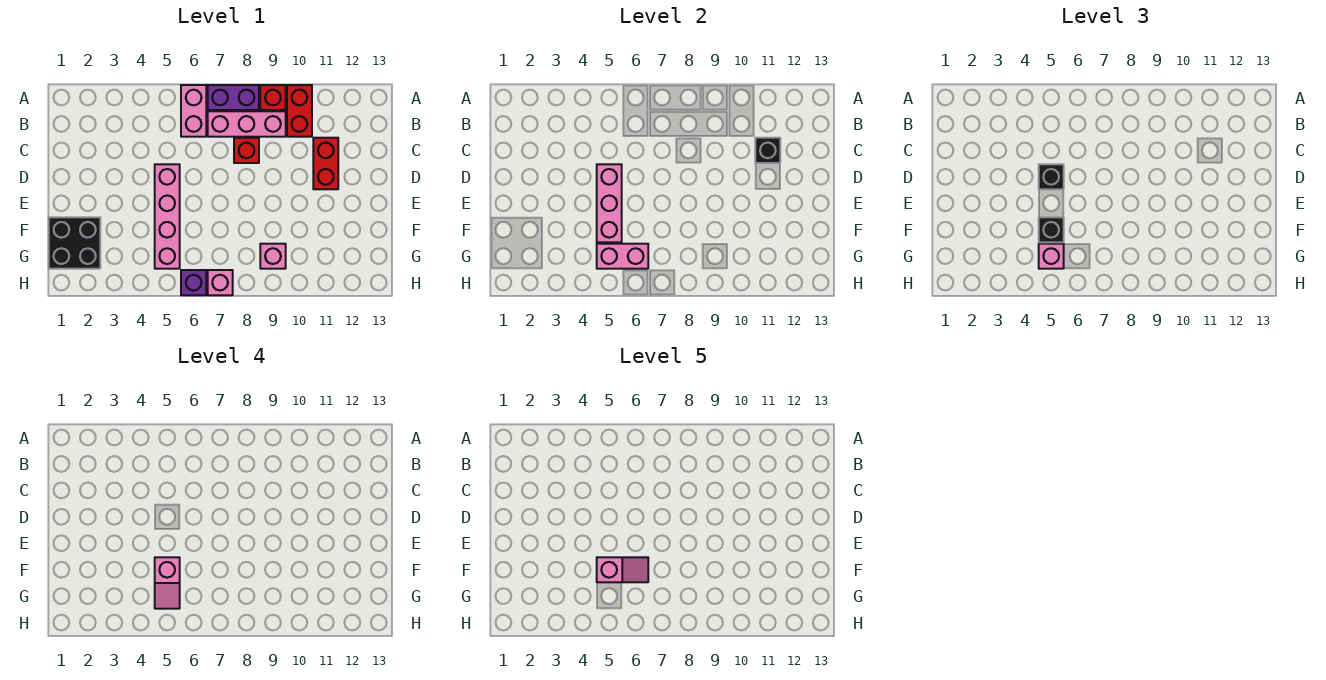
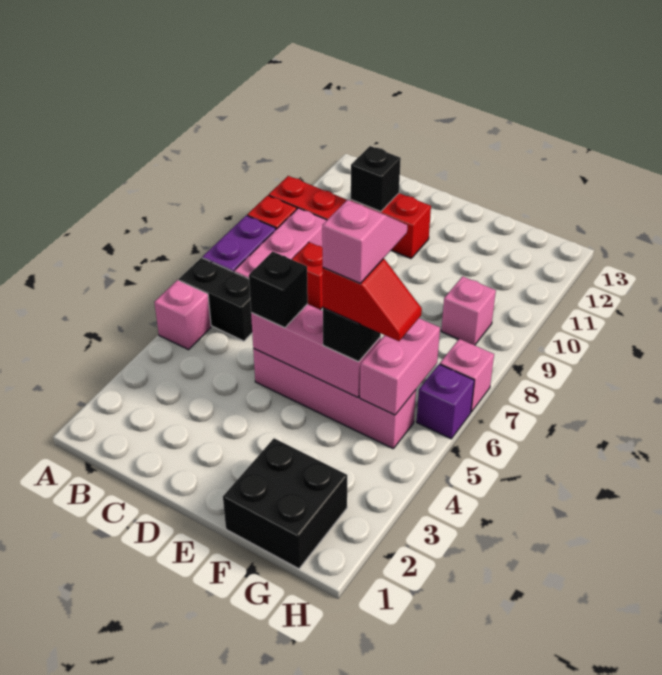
pink 1x2 brick [181,85,206,137] -> black 1x2 brick [179,258,252,341]
pink 1x2 slope [155,557,180,609] -> red 1x2 slope [323,259,422,341]
pink 1x1 brick [1039,244,1064,269] -> pink 1x1 brick moved to [154,280,211,350]

